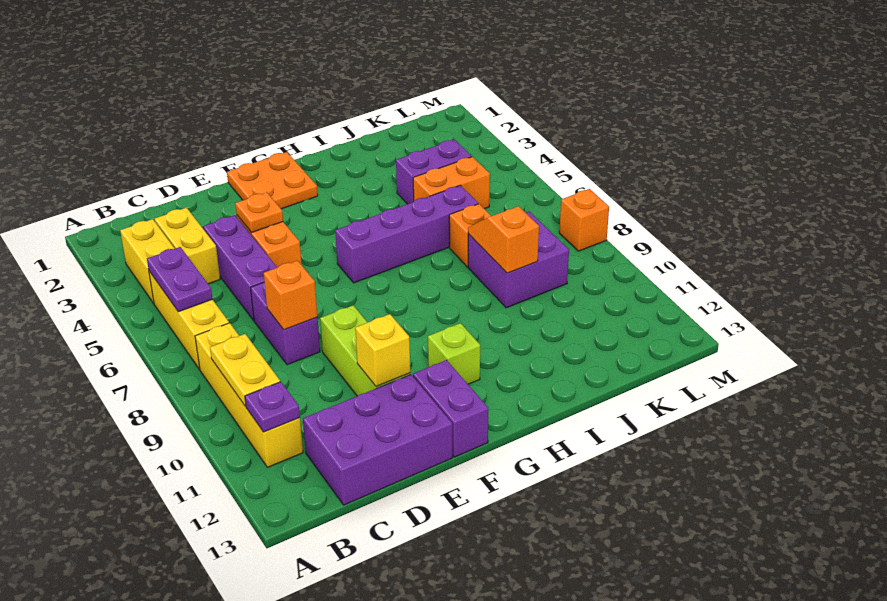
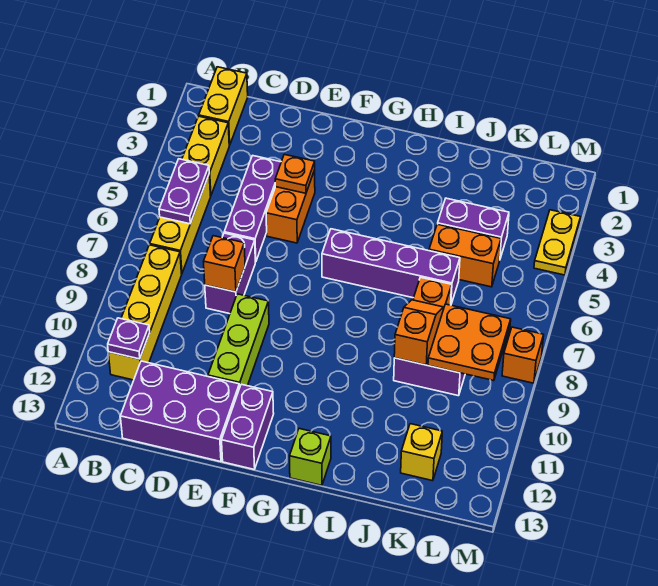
yellow 1x2 plate [210,334,280,406] -> yellow 1x2 plate moved to [534,210,581,275]
yellow 1x2 brick [155,208,220,284] -> yellow 1x2 brick moved to [199,67,248,145]
yellow 1x1 brick [355,314,410,387] -> yellow 1x1 brick moved to [401,424,442,481]
orange 2x2 plate [227,152,318,209] -> orange 2x2 plate moved to [428,304,511,381]
lime 1x1 brick [428,323,480,384] -> lime 1x1 brick moved to [290,429,331,485]

